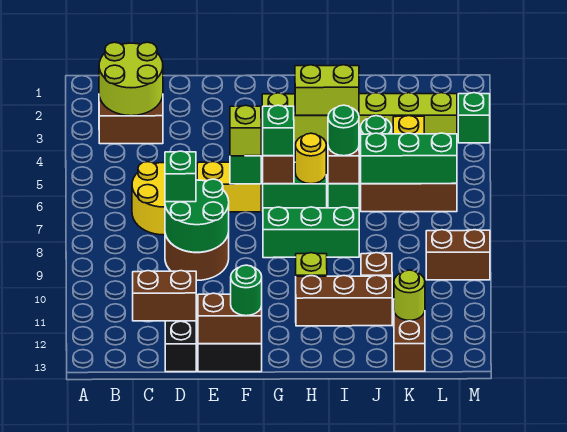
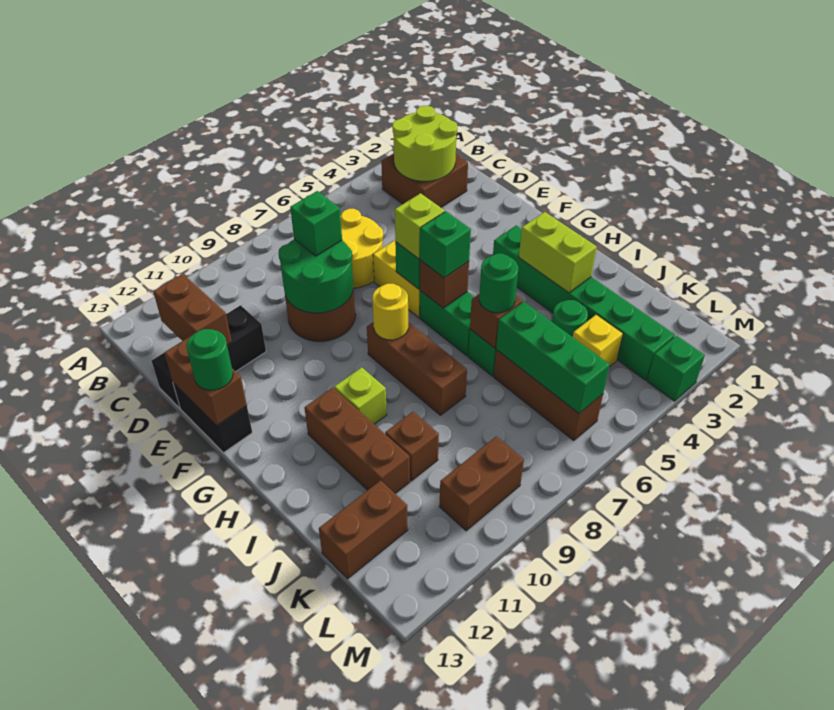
lime 1x6 brick [262,93,457,143] -> green 1x6 brick [493,225,675,380]
green 1x3 brick [263,207,359,258] -> brown 1x3 brick [367,322,467,415]
yellow 1x1 round brick [295,133,326,184] -> yellow 1x1 round brick moved to [372,284,408,340]
lime 1x1 round brick [394,270,425,320] -> none
brown 1x2 brick [426,230,490,280] -> brown 1x2 brick turned to [439,436,524,531]

